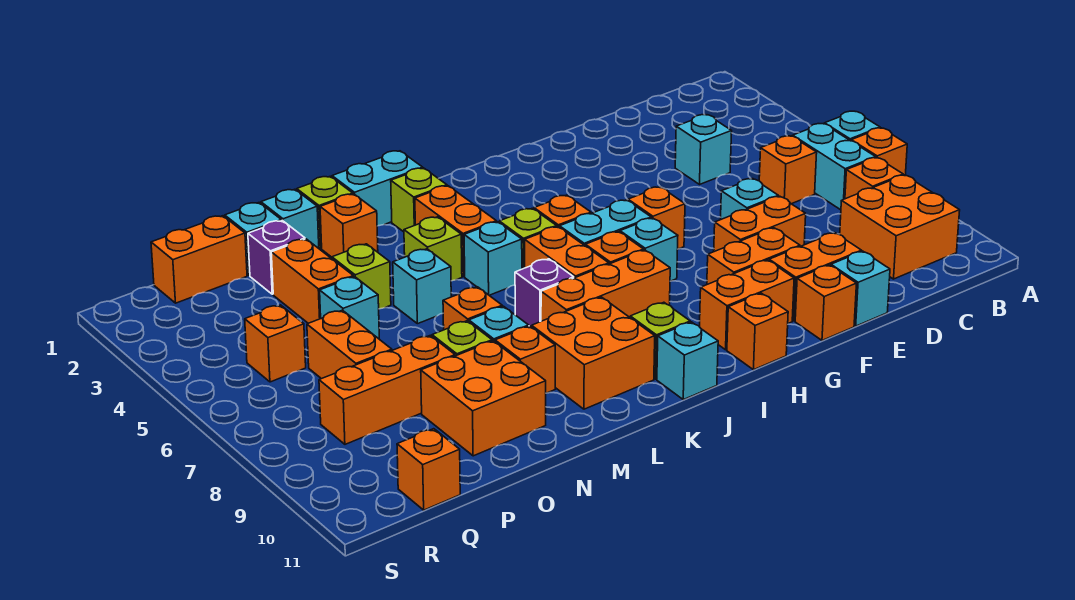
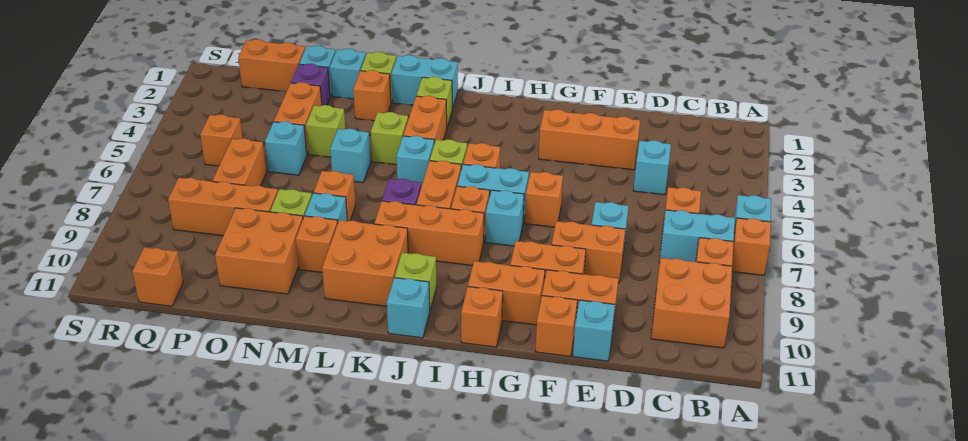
cyan 1x2 brick [793,124,876,210] -> cyan 1x2 brick turned to [659,210,735,263]
none -> orange 1x3 brick [539,109,640,170]

